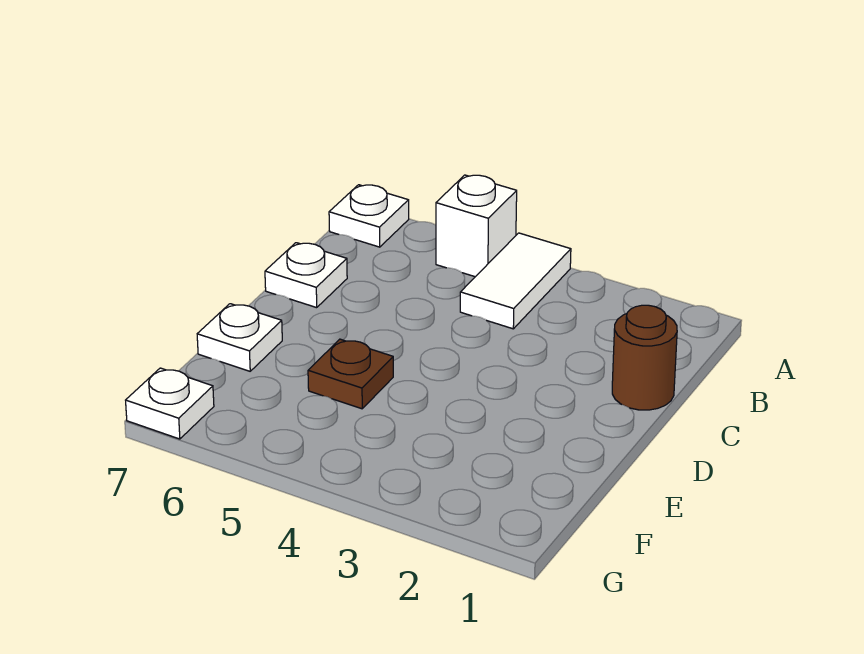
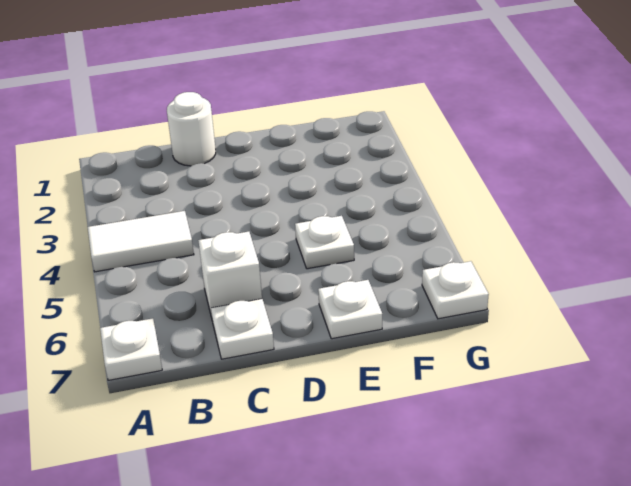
white 1x1 brick [436,175,517,277] -> white 1x1 brick moved to [198,232,262,318]
brown 1x1 round brick [612,305,677,410] -> white 1x1 round brick [167,92,216,166]
brown 1x1 plate [308,339,393,409] -> white 1x1 plate [295,216,354,269]

